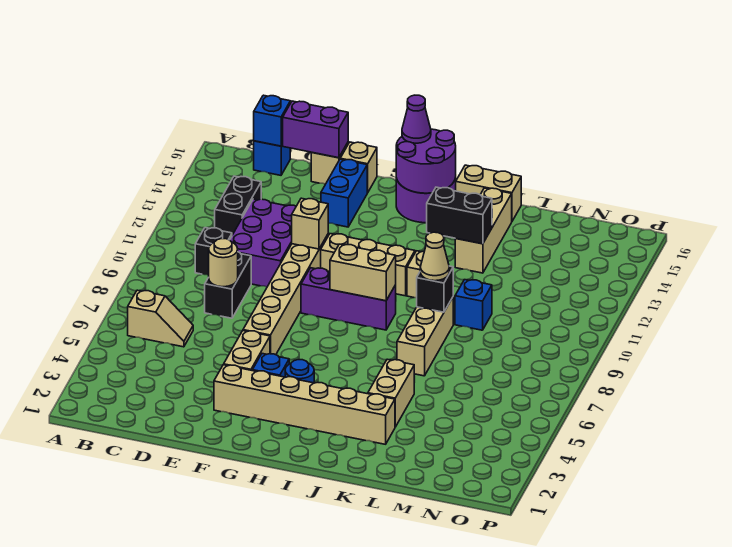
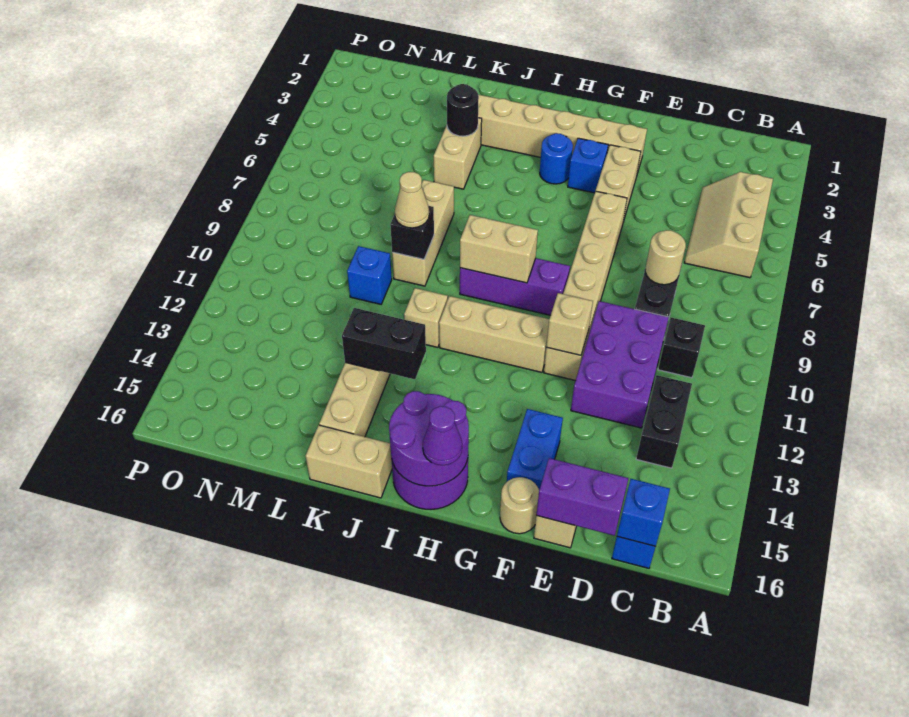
tan 1x2 slope [128,290,193,347] -> tan 2x3 slope [684,172,773,278]
tan 1x1 brick [340,142,377,193] -> tan 1x1 round brick [500,477,539,534]
none -> black 1x1 round brick [447,84,479,136]

